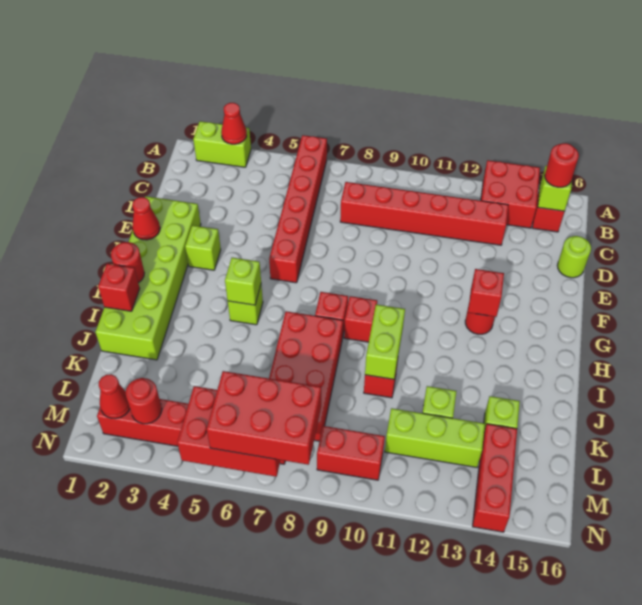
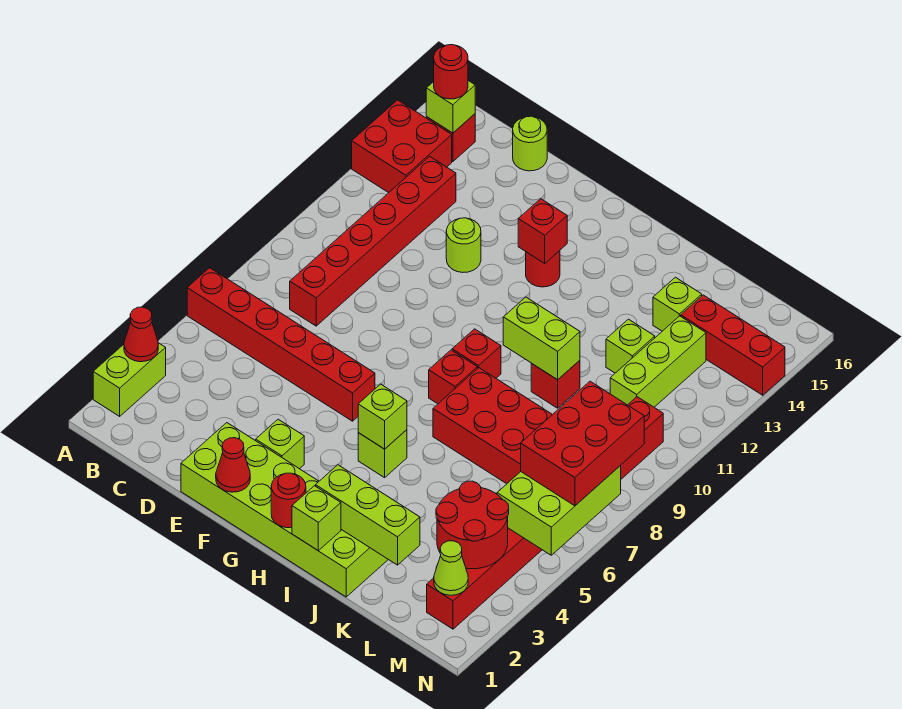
none -> lime 1x1 round brick [446,218,481,273]
red 1x1 brick [98,264,140,311] -> lime 1x1 brick [292,486,341,551]
none -> lime 1x3 brick [316,465,420,565]
red 1x1 cone [99,374,130,419] -> lime 1x1 cone [434,541,468,595]
red 1x1 round brick [126,378,162,424] -> red 2x2 round brick [436,481,509,569]
red 2x3 brick [177,386,280,477] -> lime 2x3 brick [497,466,621,555]

